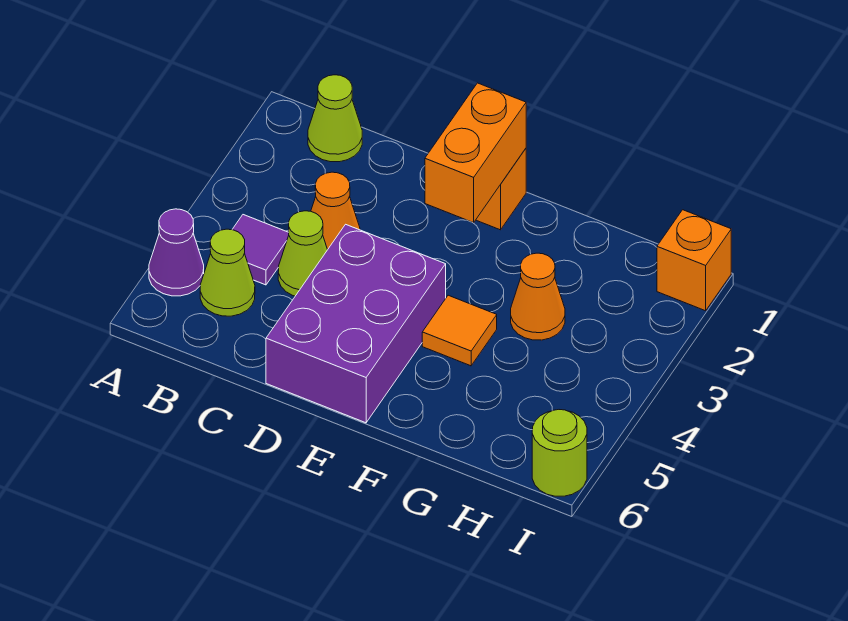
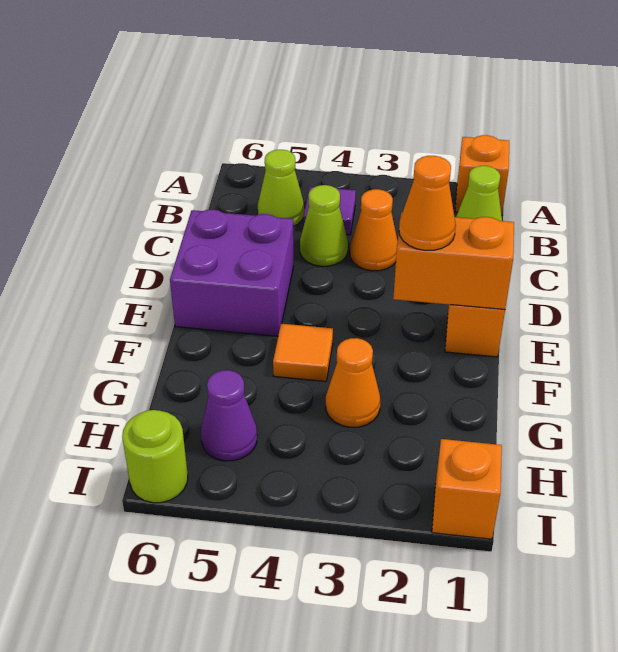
none -> orange 1x1 brick [455,135,509,216]
purple 1x1 cone [149,209,204,296] -> purple 1x1 cone moved to [201,370,257,461]
purple 2x3 brick [266,224,446,423] -> purple 2x2 brick [170,210,294,336]
none -> orange 1x1 cone [399,156,456,250]

